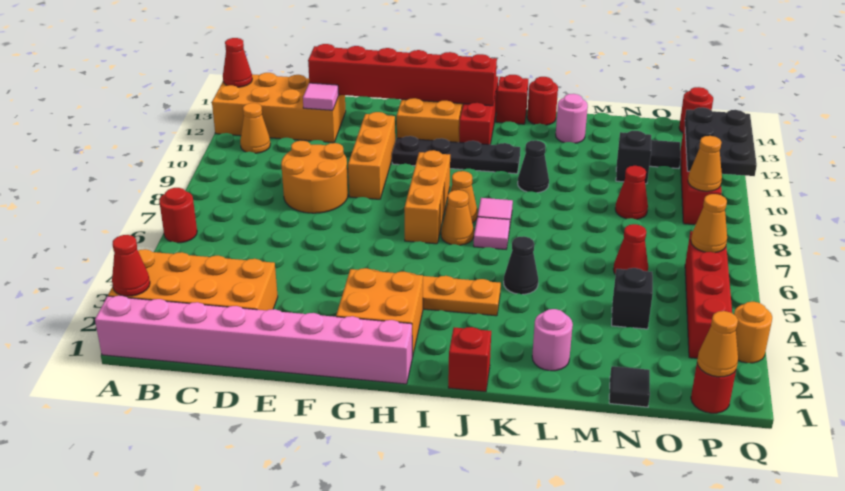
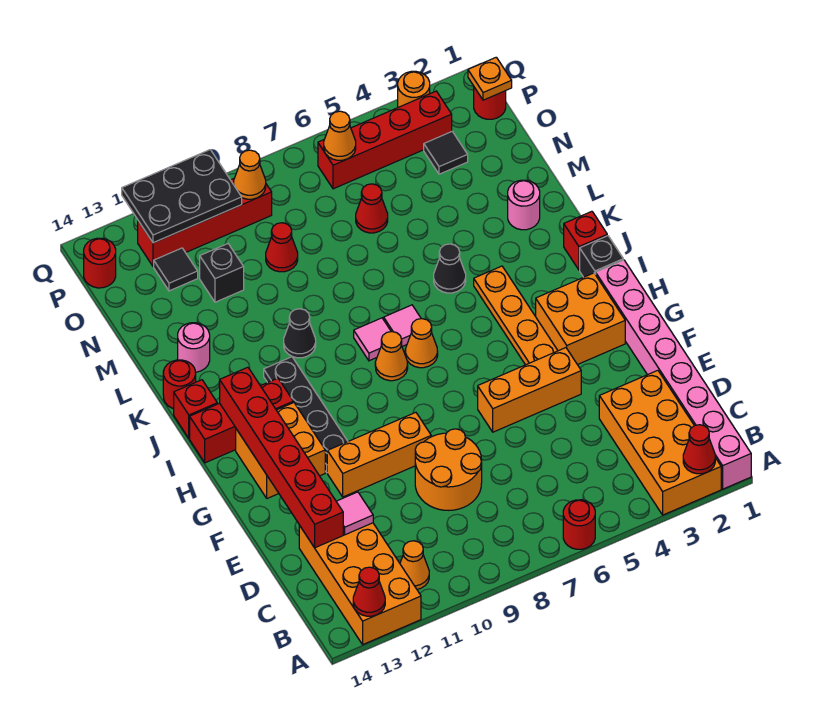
orange 1x3 brick [404,150,450,244] -> orange 1x3 brick moved to [478,348,581,432]
black 1x1 tile [609,366,650,407] -> black 1x1 tile moved to [424,132,468,174]
black 1x1 brick [612,268,653,329] -> black 1x1 brick moved to [580,236,623,277]
orange 1x1 cone [697,311,738,377] -> orange 1x1 plate [468,57,512,100]

